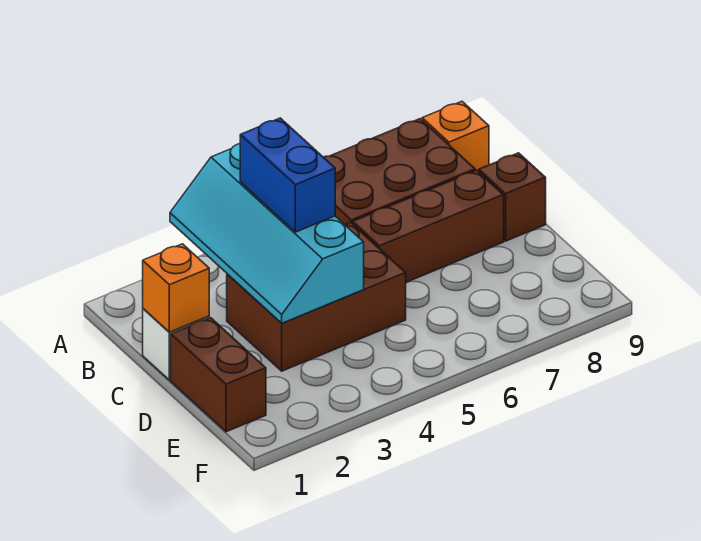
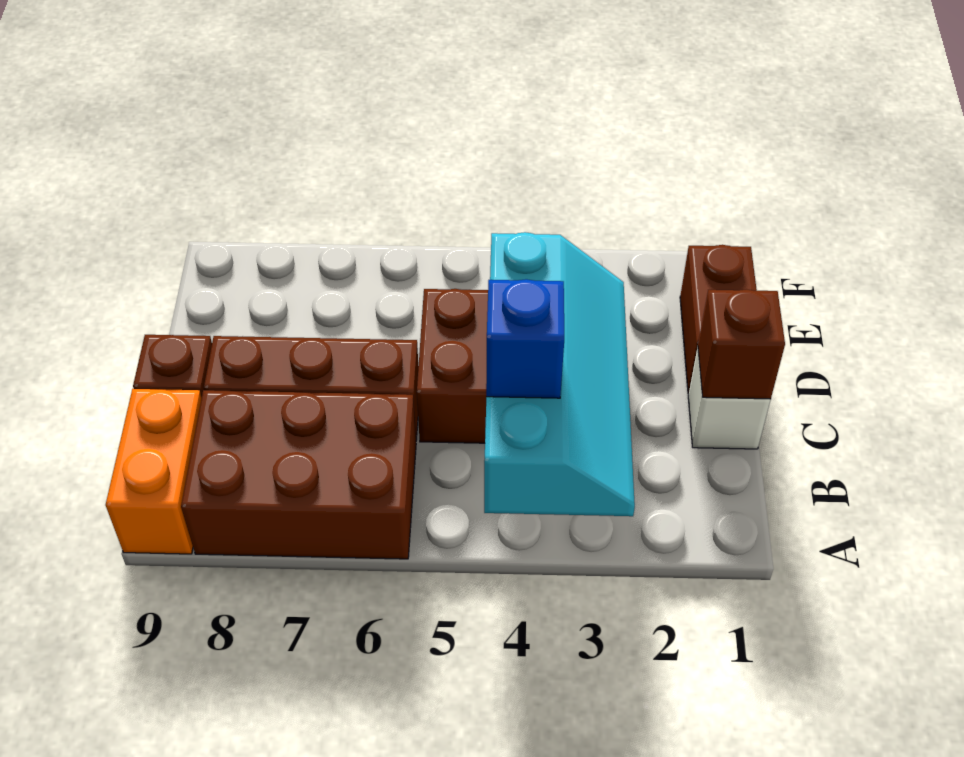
orange 1x1 brick [422,101,489,172] -> orange 1x2 brick [106,389,202,554]
blue 1x2 brick [240,118,335,232] -> blue 1x1 brick [486,279,564,398]
orange 1x1 brick [143,244,209,332] -> brown 1x1 brick [698,289,785,399]

